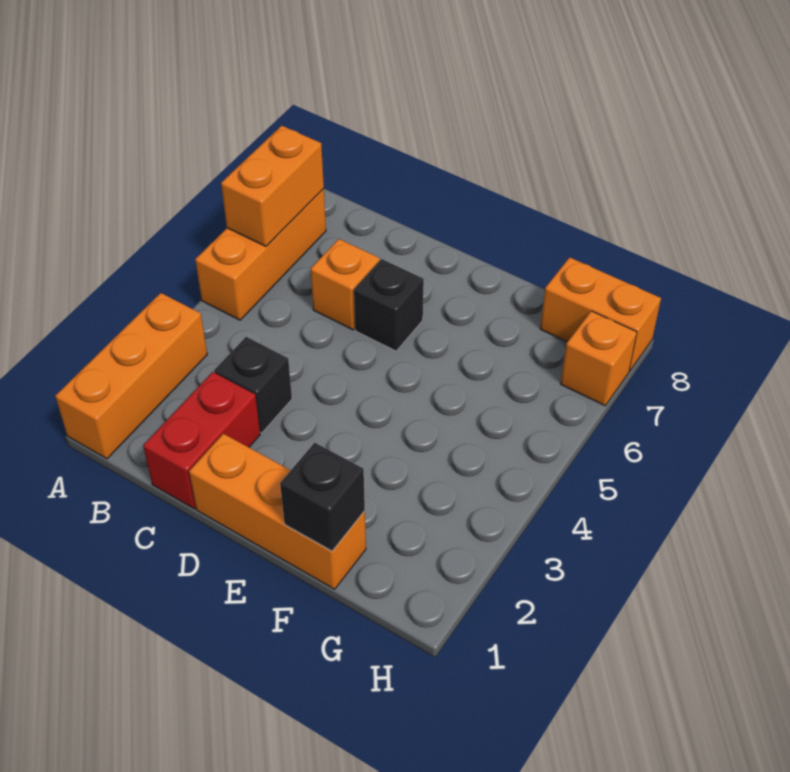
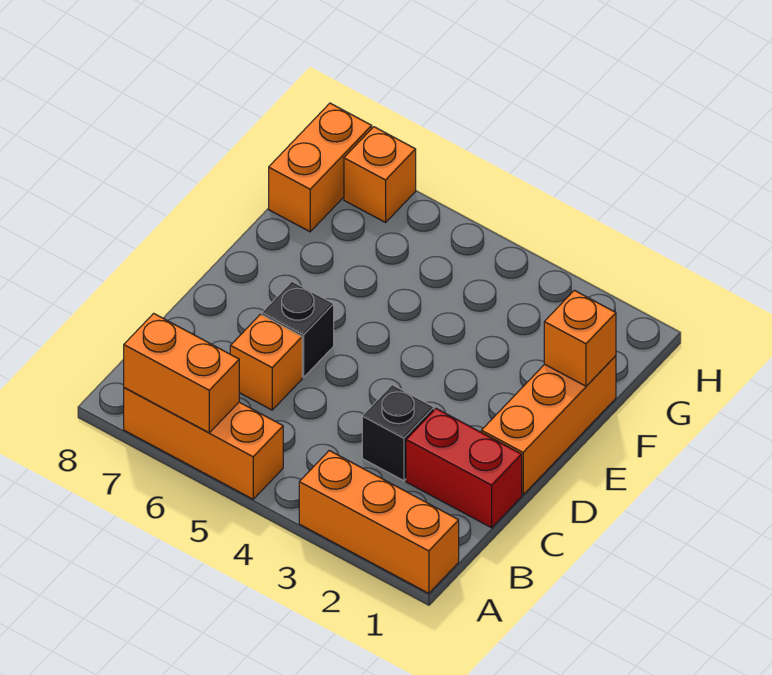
black 1x1 brick [280,443,365,551] -> orange 1x1 brick [544,290,616,386]

